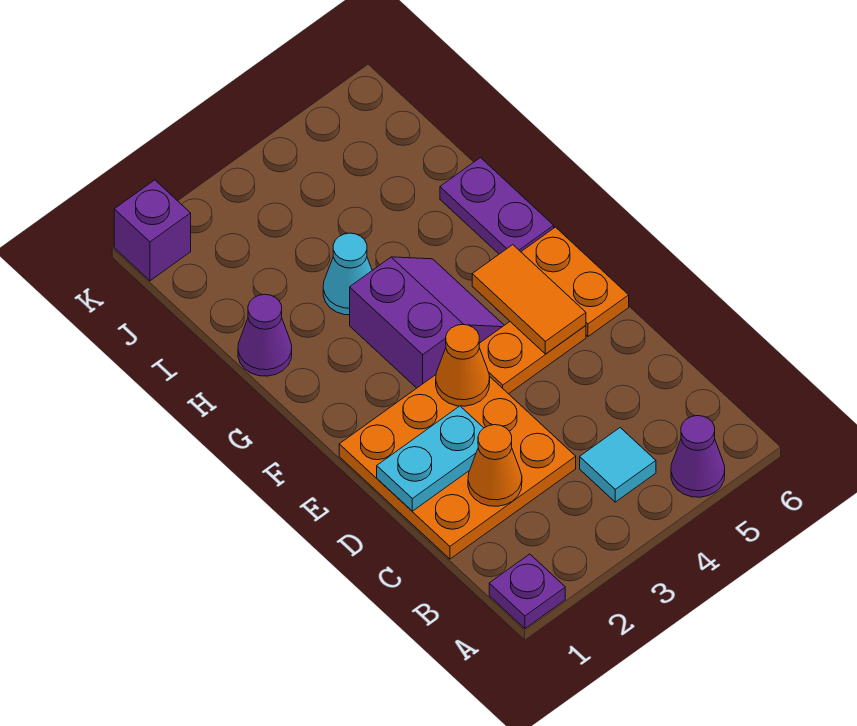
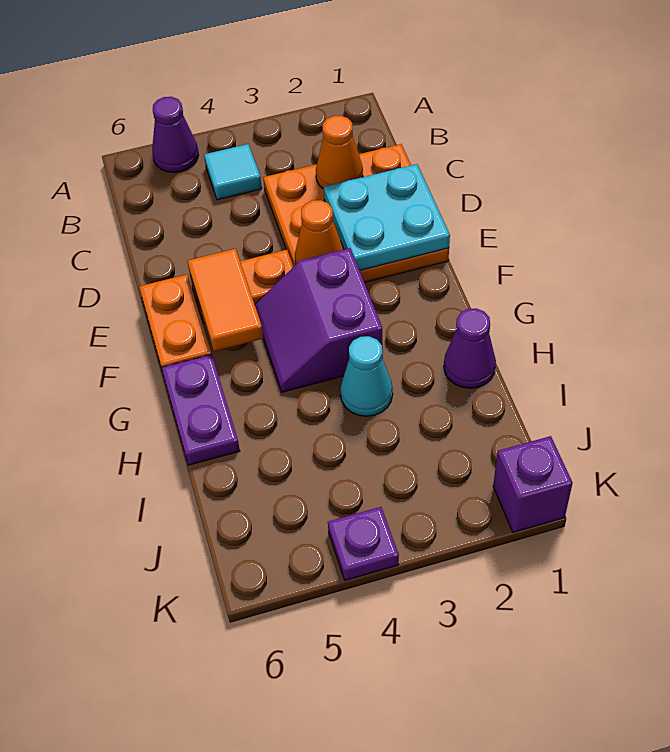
purple 1x1 plate [489,554,565,629] -> purple 1x1 plate moved to [328,507,399,580]
cyan 1x2 plate [377,406,483,511] -> cyan 2x2 plate [324,164,450,270]

